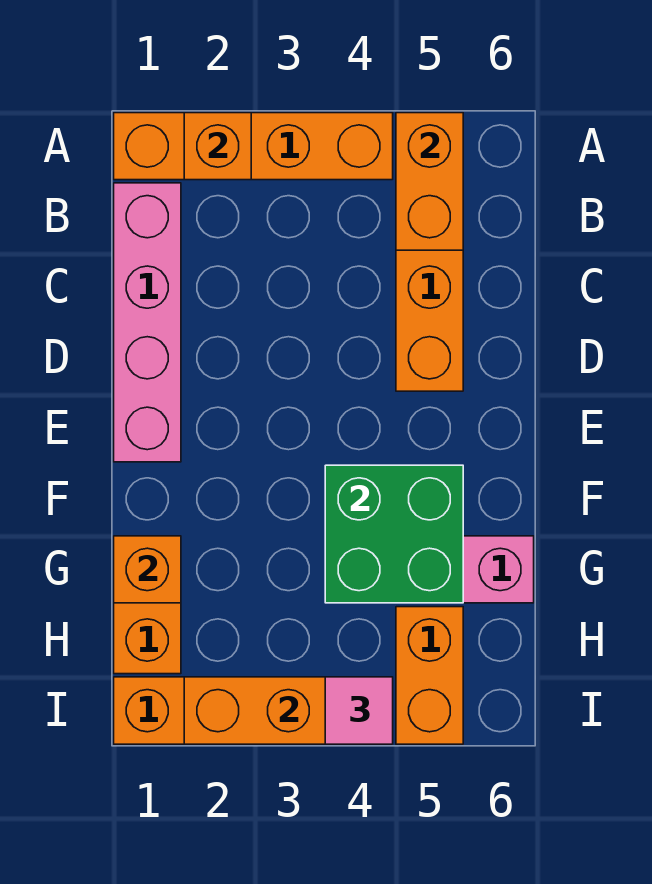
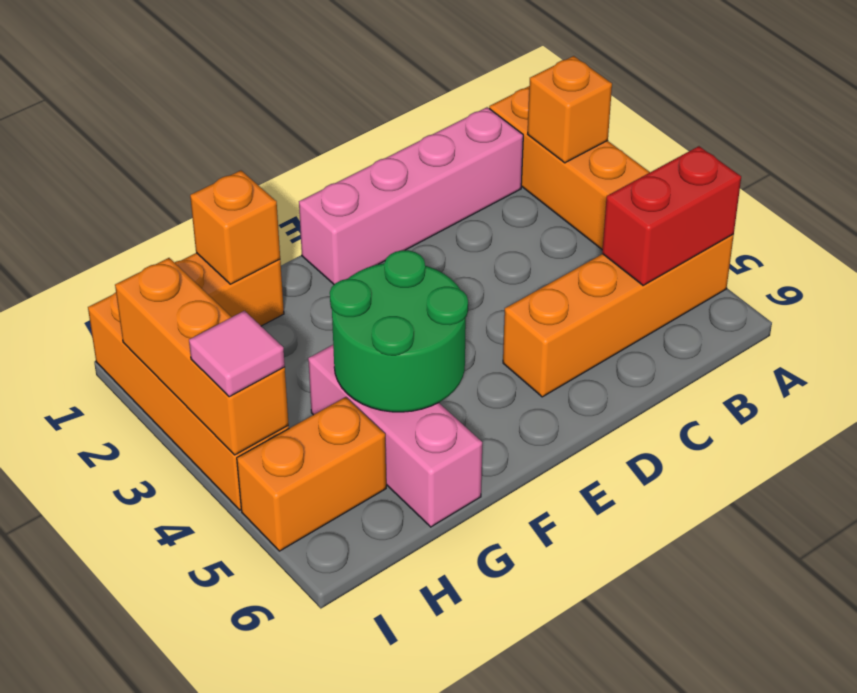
orange 1x2 brick [396,113,463,250] -> red 1x2 brick [602,146,741,286]
green 2x2 brick [325,465,463,603] -> green 2x2 round brick [330,250,468,412]

